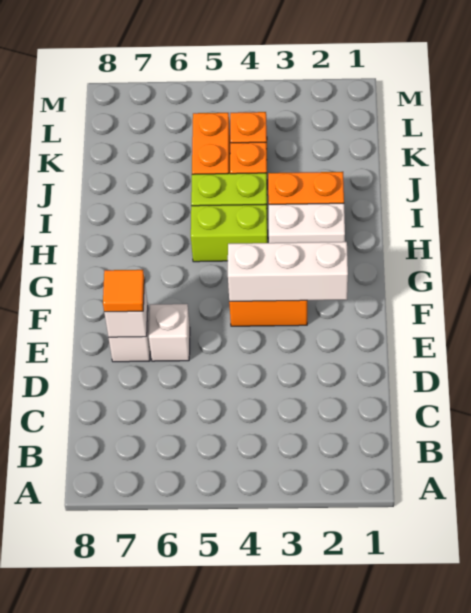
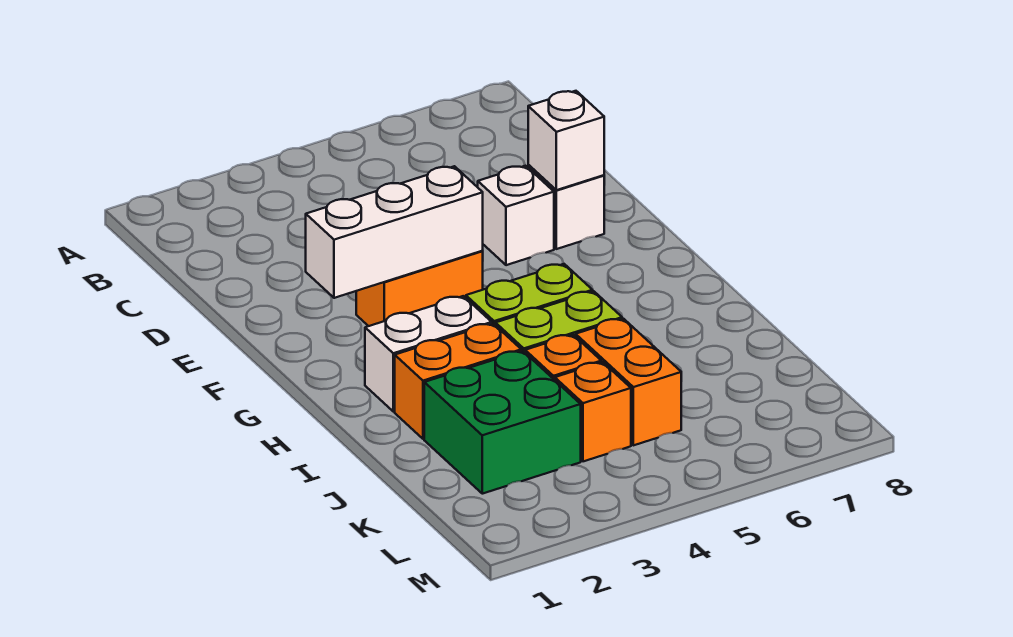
orange 1x1 tile [103,270,144,312] -> none
none -> green 2x2 brick [424,351,581,494]

